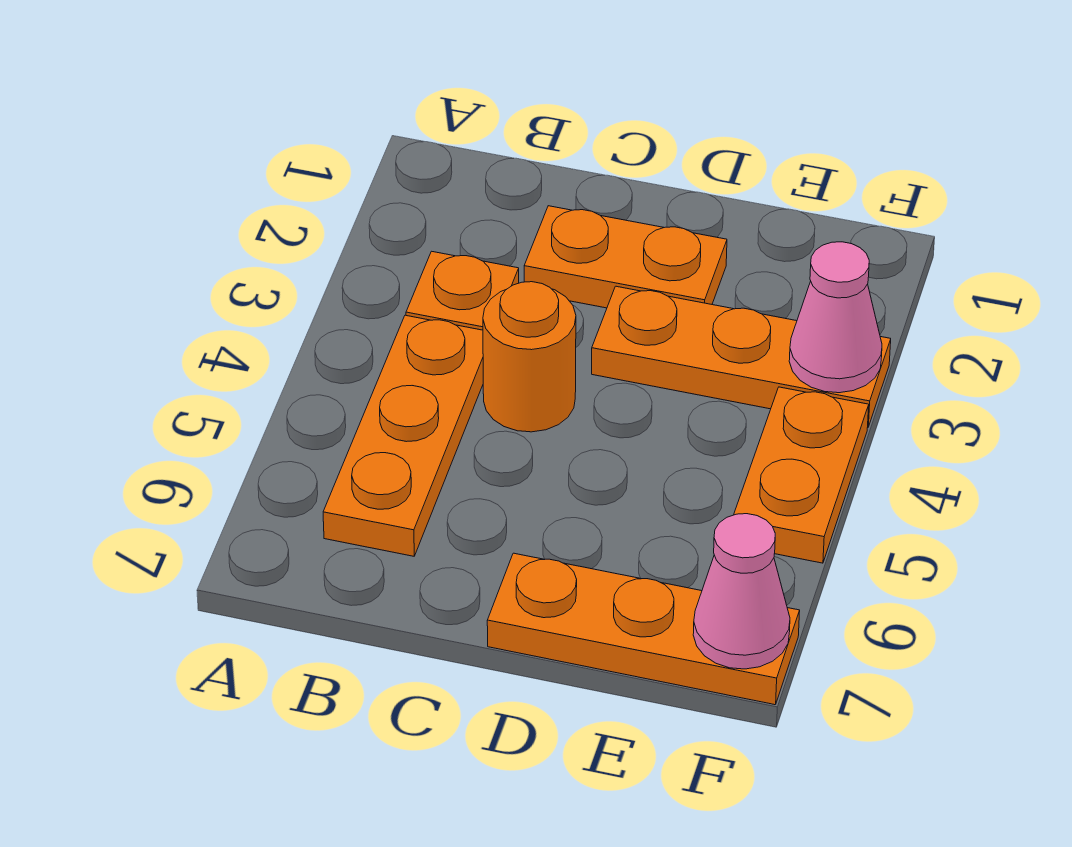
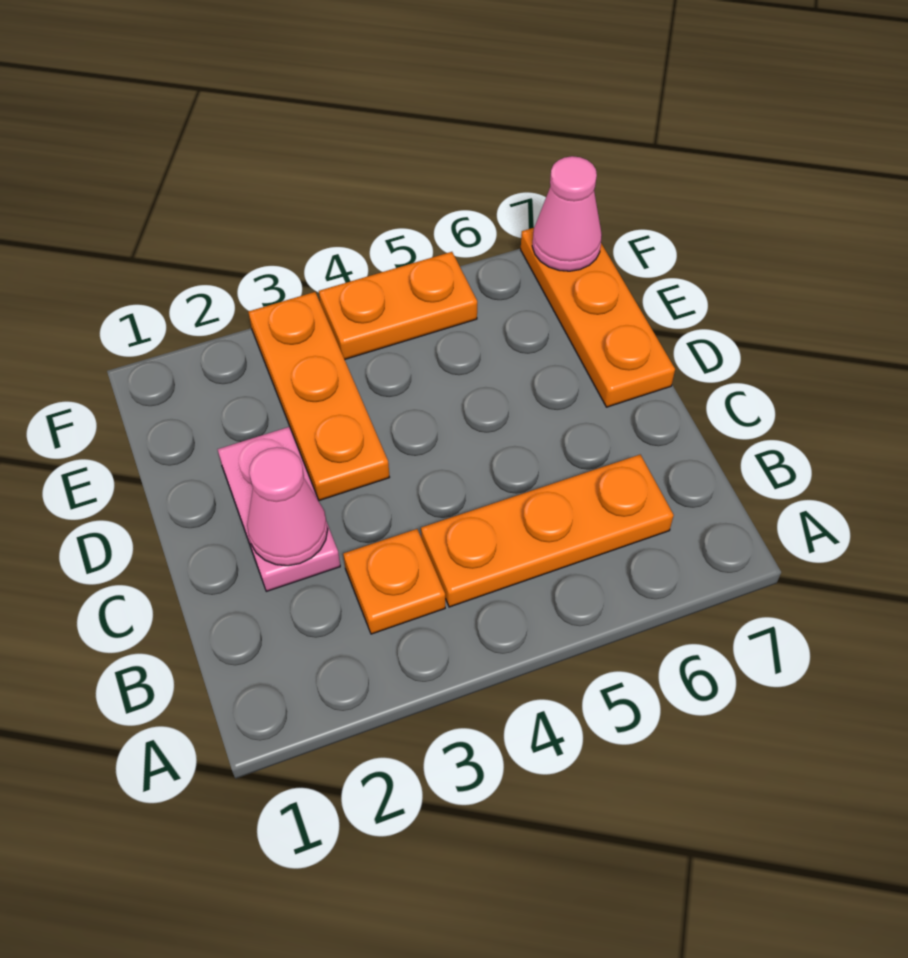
orange 1x2 plate [524,206,727,308] -> pink 1x2 plate [218,427,340,591]
orange 1x1 round brick [483,282,576,432] -> none
pink 1x1 cone [789,242,882,393] -> pink 1x1 cone moved to [247,447,328,566]

